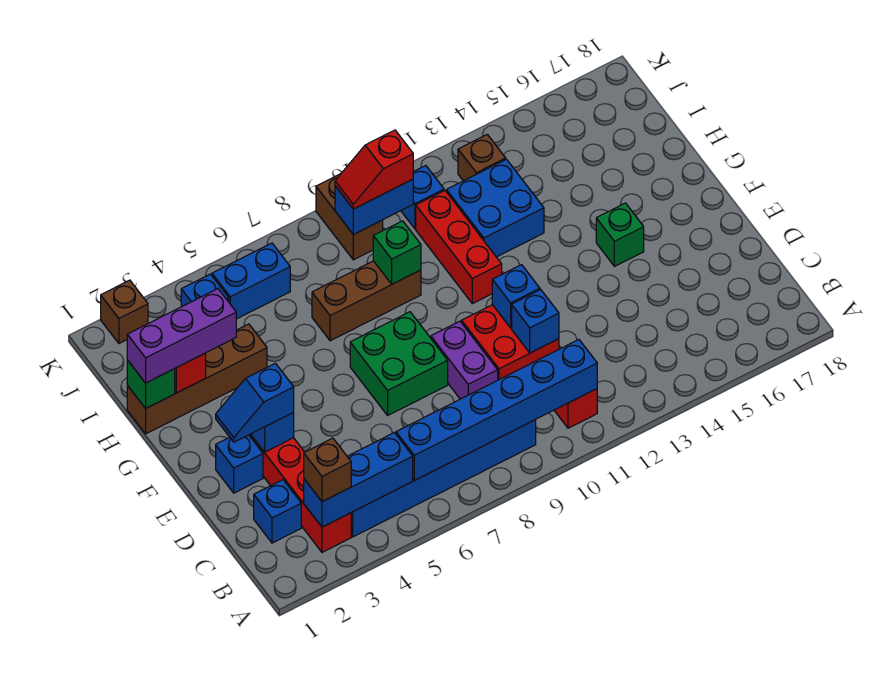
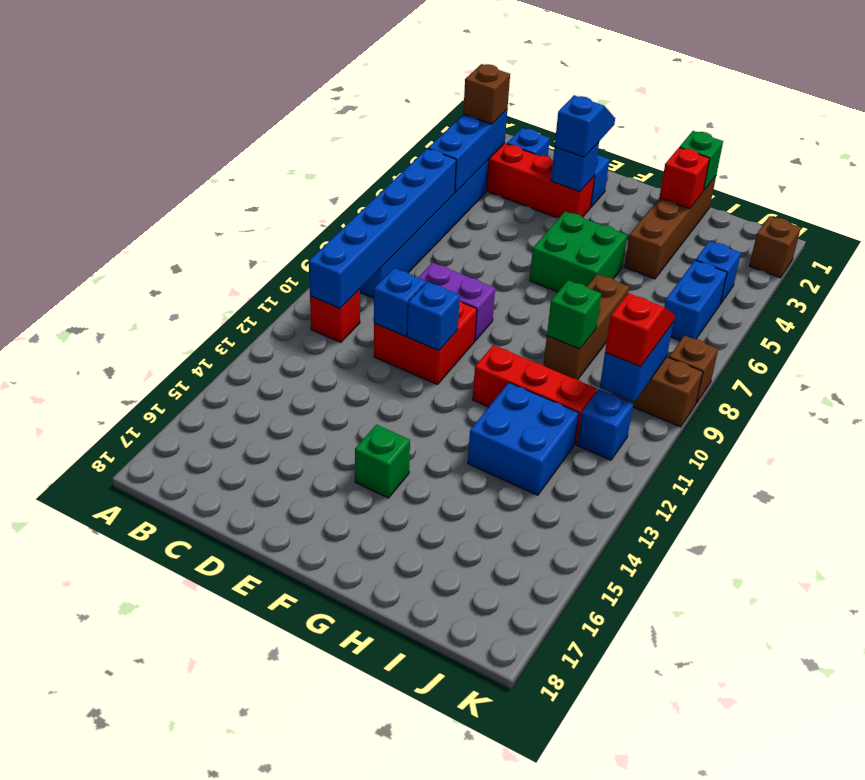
green 2x2 brick [350,312,448,415] -> green 2x2 brick moved to [530,212,627,292]
purple 1x3 brick [127,289,236,383] -> none
brown 1x1 brick [458,134,506,181] -> brown 1x1 brick moved to [669,336,718,403]

